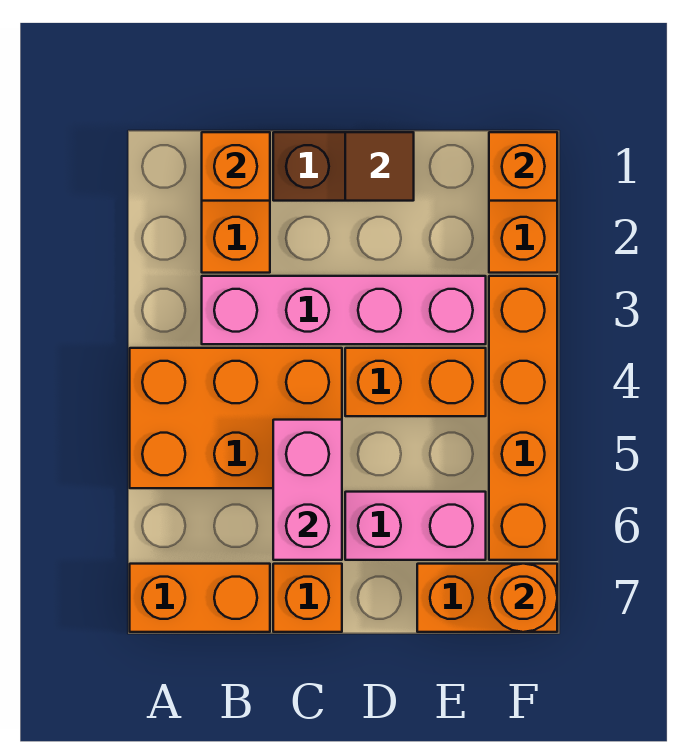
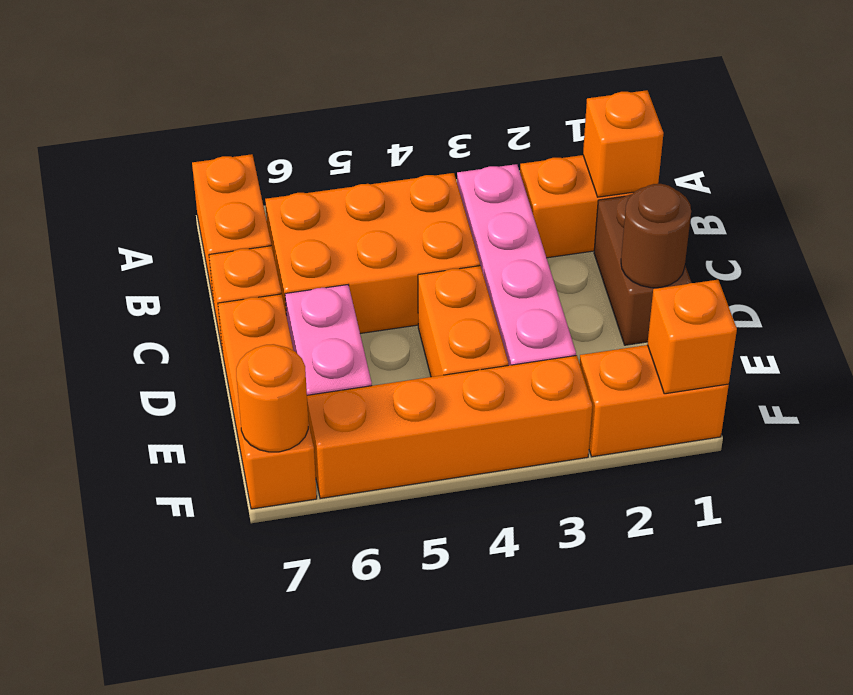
orange 2x3 brick [130,348,342,488] -> orange 2x3 brick turned to [265,173,480,334]
pink 1x2 brick [273,420,342,560] -> none
brown 1x1 tile [345,132,414,201] -> brown 1x1 round brick [621,184,691,288]
orange 1x2 brick [417,564,557,632] -> orange 1x3 brick [218,294,317,509]

